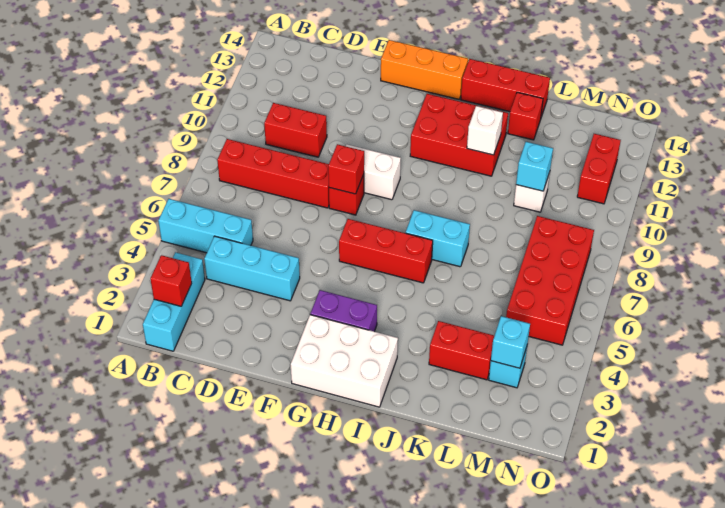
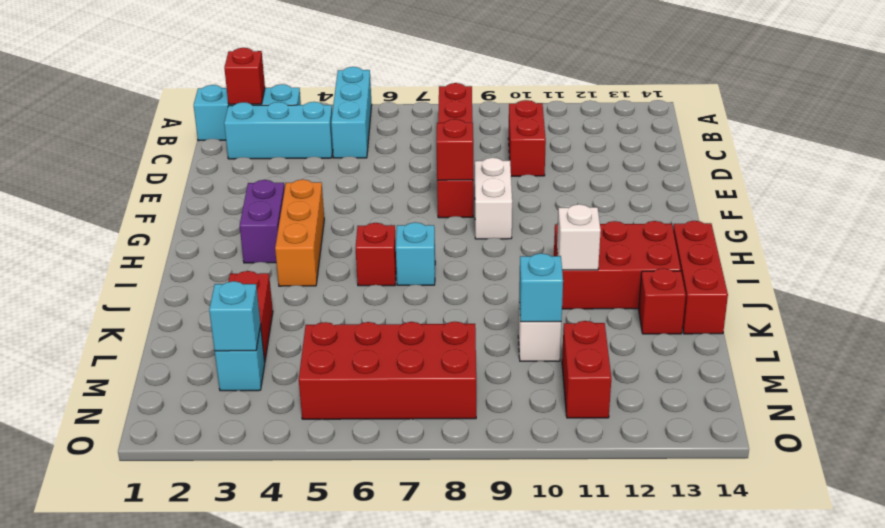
cyan 1x3 brick [204,236,300,301] -> cyan 1x3 brick turned to [224,102,333,159]
orange 1x3 brick [381,40,468,99] -> orange 1x3 brick moved to [275,179,324,286]
white 2x3 brick [291,315,398,407] -> none
red 1x3 brick [339,219,433,283] -> red 1x1 brick [356,223,396,286]
red 2x3 brick [410,94,508,176] -> red 2x3 brick turned to [554,221,681,309]
cyan 1x2 brick [406,210,470,267] -> cyan 1x1 brick [396,222,435,285]
red 1x2 brick [577,134,621,204] -> red 1x2 brick turned to [562,321,611,418]

